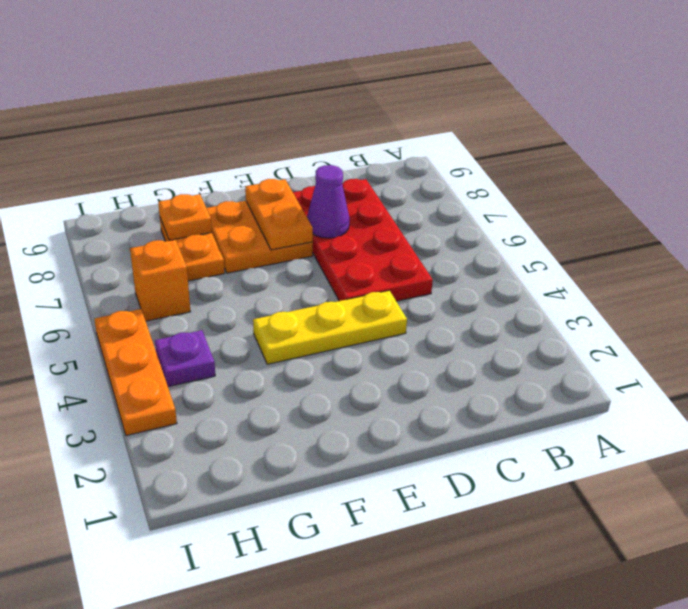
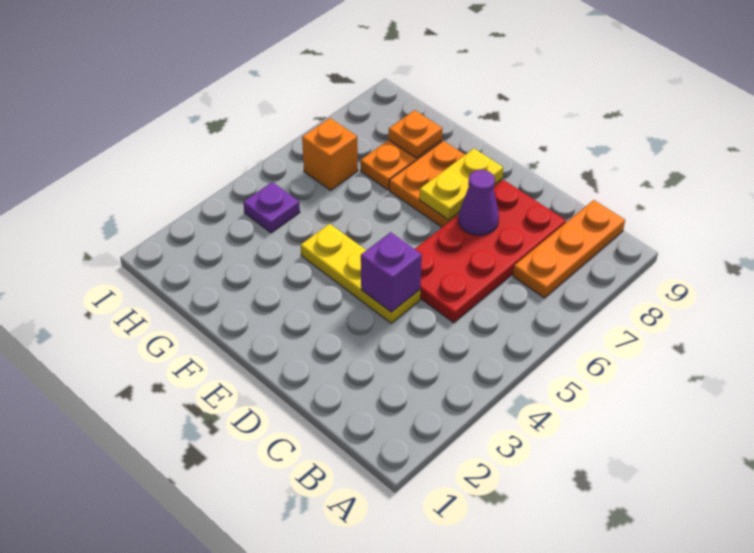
none -> purple 1x1 brick [361,232,422,312]
orange 1x2 plate [245,179,313,250] -> yellow 1x2 plate [419,149,503,220]
orange 1x3 plate [94,309,177,436] -> orange 1x3 plate moved to [513,200,625,298]

